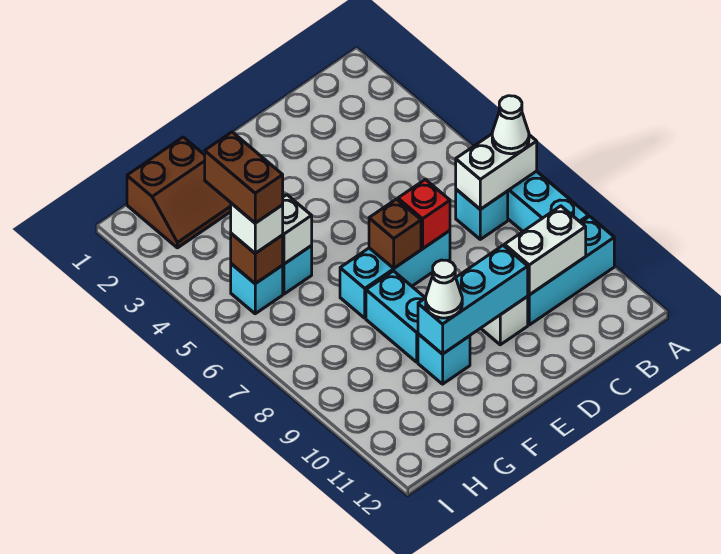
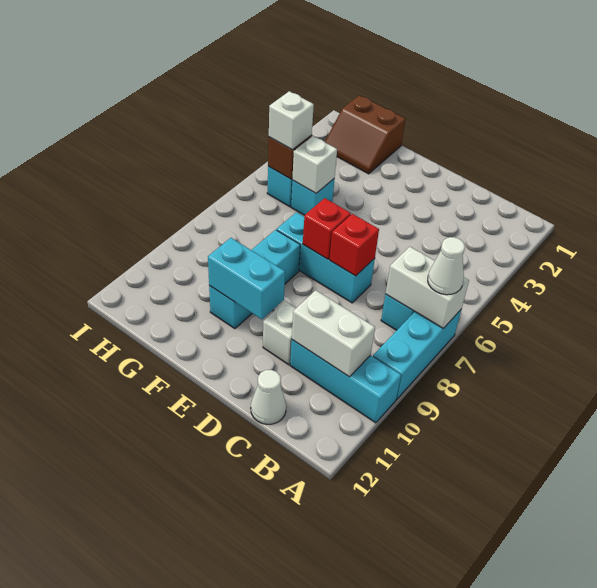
cyan 1x3 brick [418,245,528,354] -> cyan 1x2 brick [208,238,285,319]
brown 1x1 brick [369,199,421,268] -> red 1x1 brick [303,198,351,259]
white 1x1 cone [426,260,462,318] -> white 1x1 cone moved to [251,370,286,424]
brown 1x2 brick [205,132,283,223] -> none

